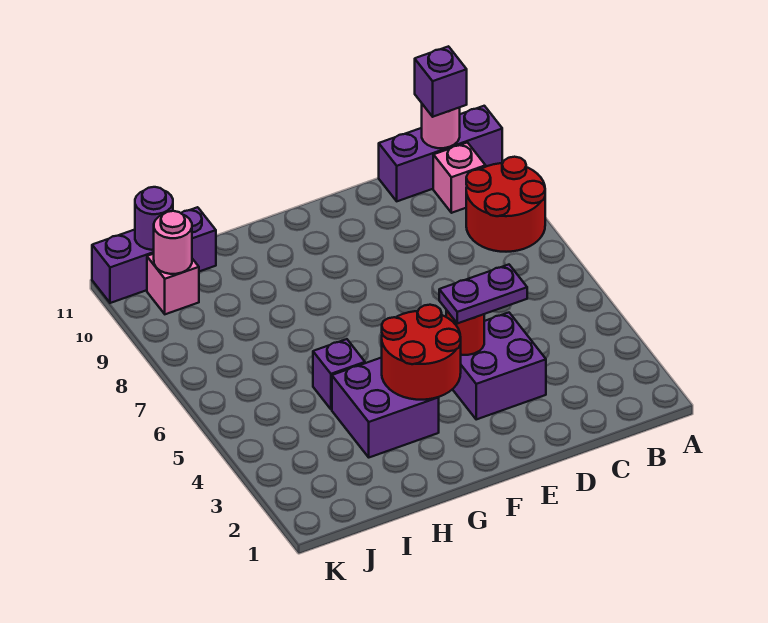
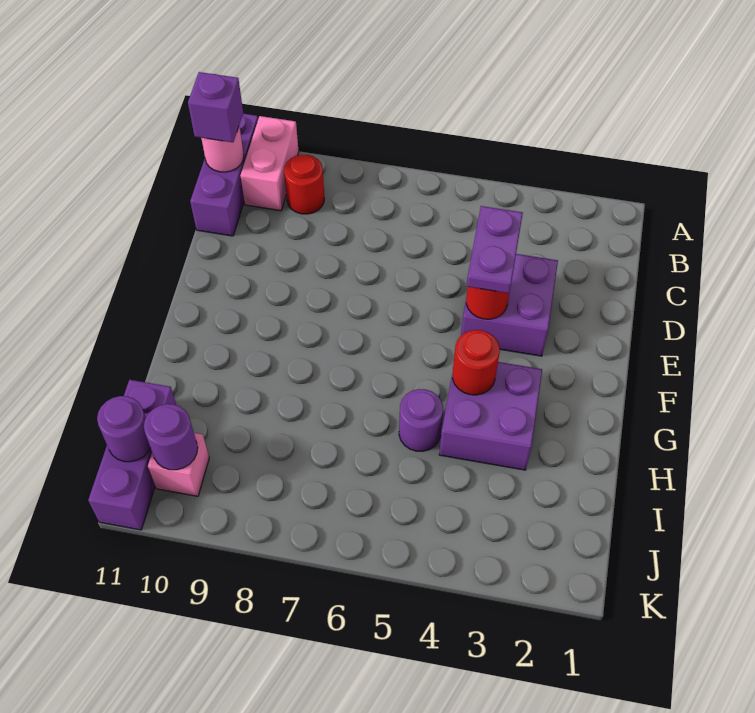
red 2x2 round brick [466,157,545,252] -> red 1x1 round brick [284,155,324,214]
pink 1x1 brick [433,143,486,213] -> pink 1x2 brick [240,116,299,211]
red 2x2 round brick [382,305,461,400] -> red 1x1 round brick [452,330,500,395]
purple 1x1 brick [313,339,365,409] -> purple 1x1 round brick [399,389,443,451]
pink 1x1 round brick [154,211,192,274] -> purple 1x1 round brick [144,404,198,470]

